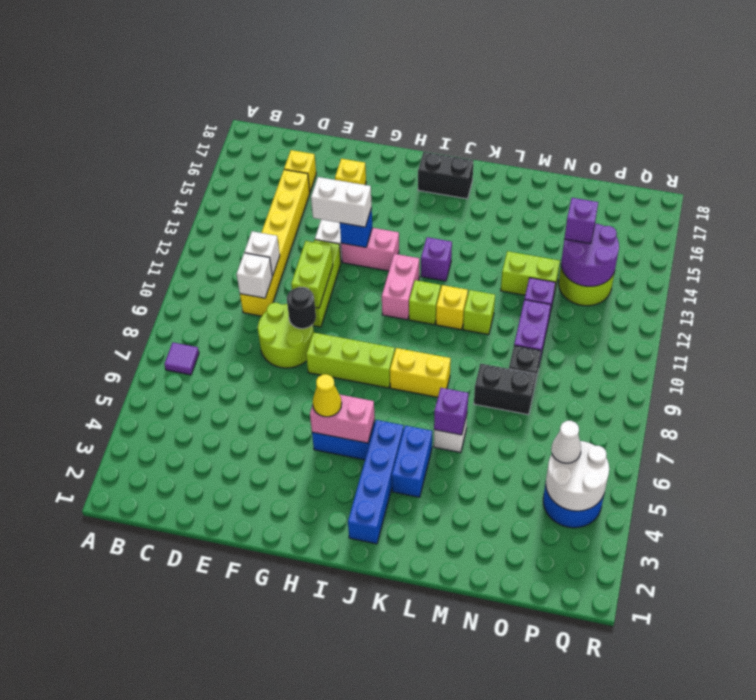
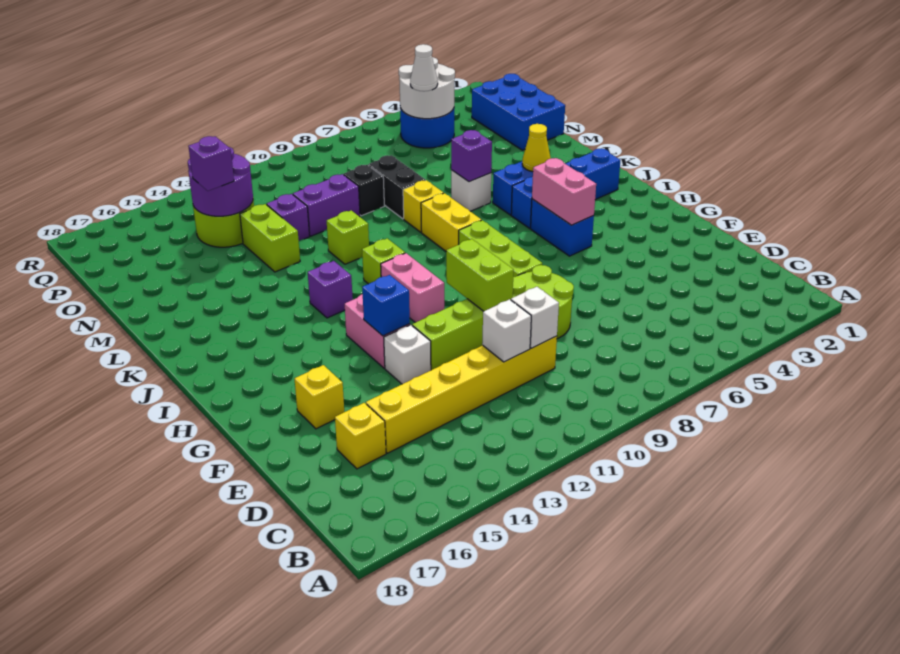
purple 1x1 tile [164,343,199,375] -> none
black 1x1 round brick [287,287,316,329] -> none
lime 1x2 brick [291,241,333,308] -> lime 1x2 brick turned to [446,239,514,311]
white 1x2 brick [311,177,372,227] -> none
yellow 1x1 cone [313,374,342,417] -> yellow 1x1 cone moved to [522,124,551,172]
pink 1x2 brick [382,254,419,320] -> pink 1x2 brick turned to [381,253,444,323]
black 1x2 brick [418,152,474,199] -> none
yellow 1x1 brick [436,285,468,330] -> yellow 1x1 brick moved to [403,180,443,232]
none -> blue 2x3 brick [472,74,565,150]

